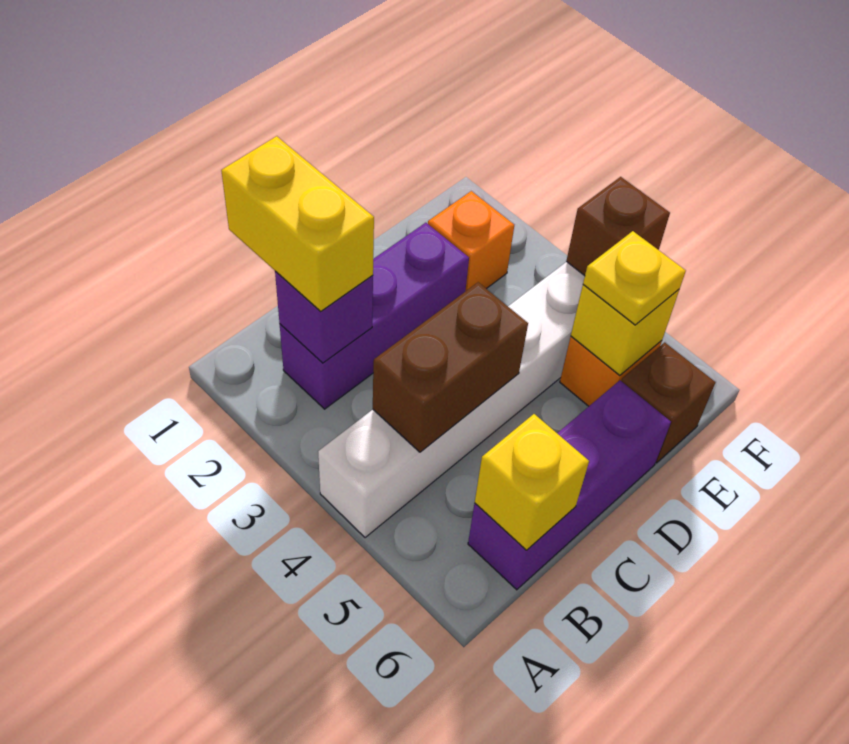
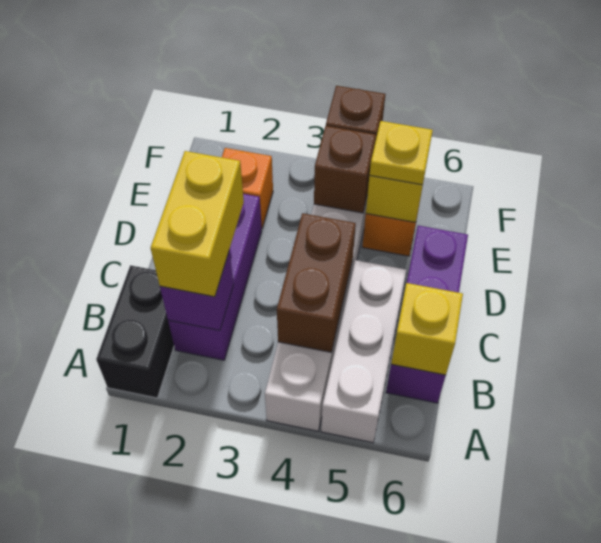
none -> black 1x2 brick [96,265,174,398]
none -> white 1x3 brick [321,260,406,443]
yellow 1x2 brick [221,136,374,312] -> yellow 1x2 brick turned to [151,151,244,297]
brown 1x1 brick [621,342,715,463] -> brown 1x1 brick moved to [314,126,376,213]

